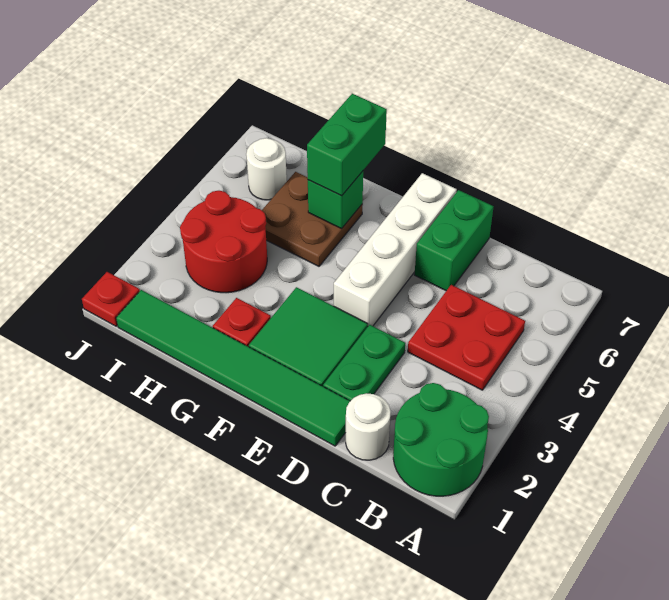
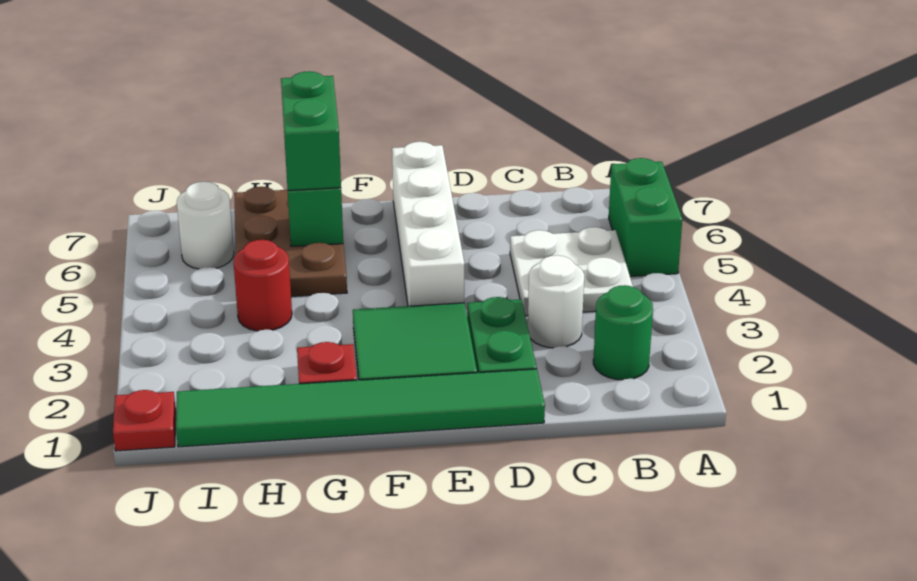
green 2x2 round brick [393,383,489,496] -> green 1x1 round brick [593,285,653,380]
red 2x2 plate [408,285,525,390] -> white 2x2 plate [510,227,633,316]
white 1x1 round brick [346,393,391,460] -> white 1x1 round brick moved to [528,255,584,348]
green 1x2 brick [415,190,494,291] -> green 1x2 brick moved to [609,158,682,277]
brown 2x2 plate [262,172,363,266] -> brown 2x3 plate [234,187,347,296]
red 2x2 round brick [180,191,267,293] -> red 1x1 round brick [233,240,292,331]

